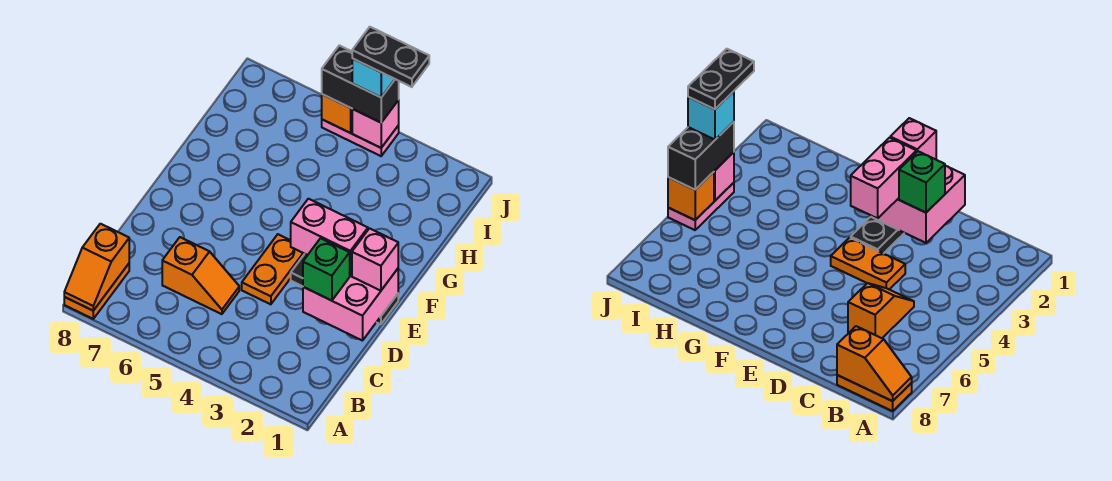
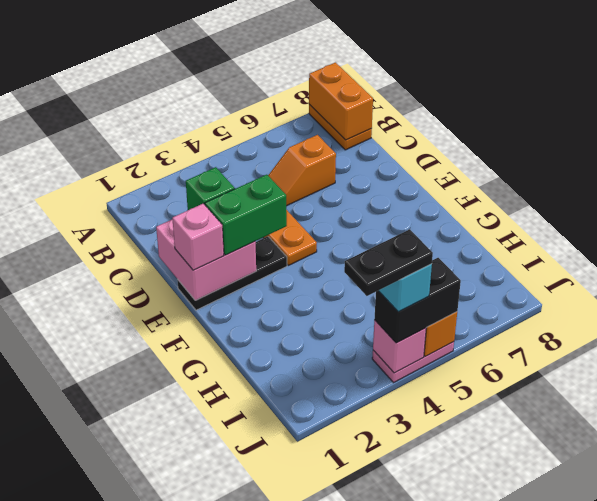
orange 1x2 slope [64,224,129,311] -> orange 1x2 brick [309,63,373,140]
pink 1x2 brick [291,199,368,276] -> green 1x2 brick [205,175,287,255]

